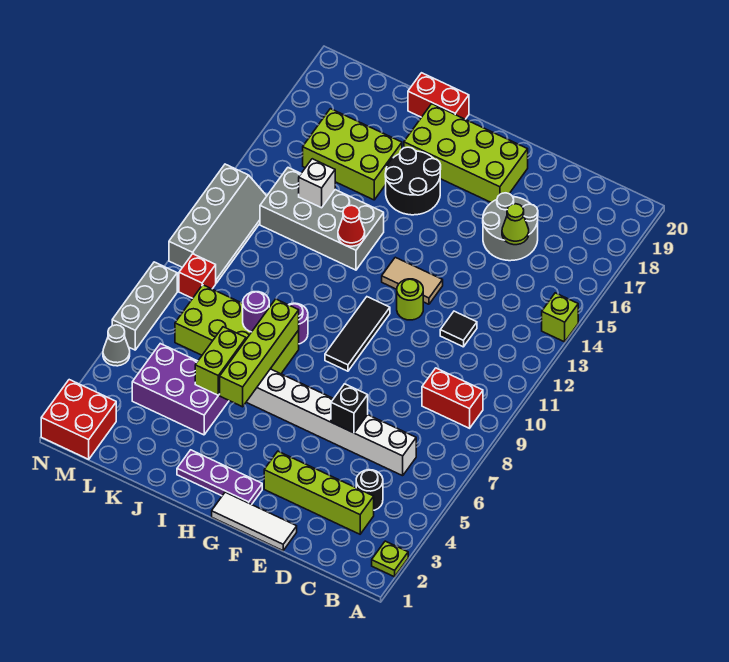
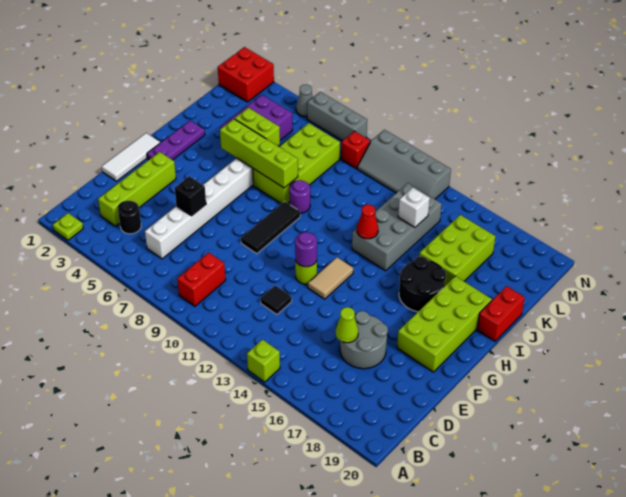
black 1x3 tile [325,297,390,371] -> black 1x3 tile turned to [241,201,300,254]
purple 1x1 round brick [243,292,269,332] -> purple 1x1 round brick moved to [295,232,317,267]

